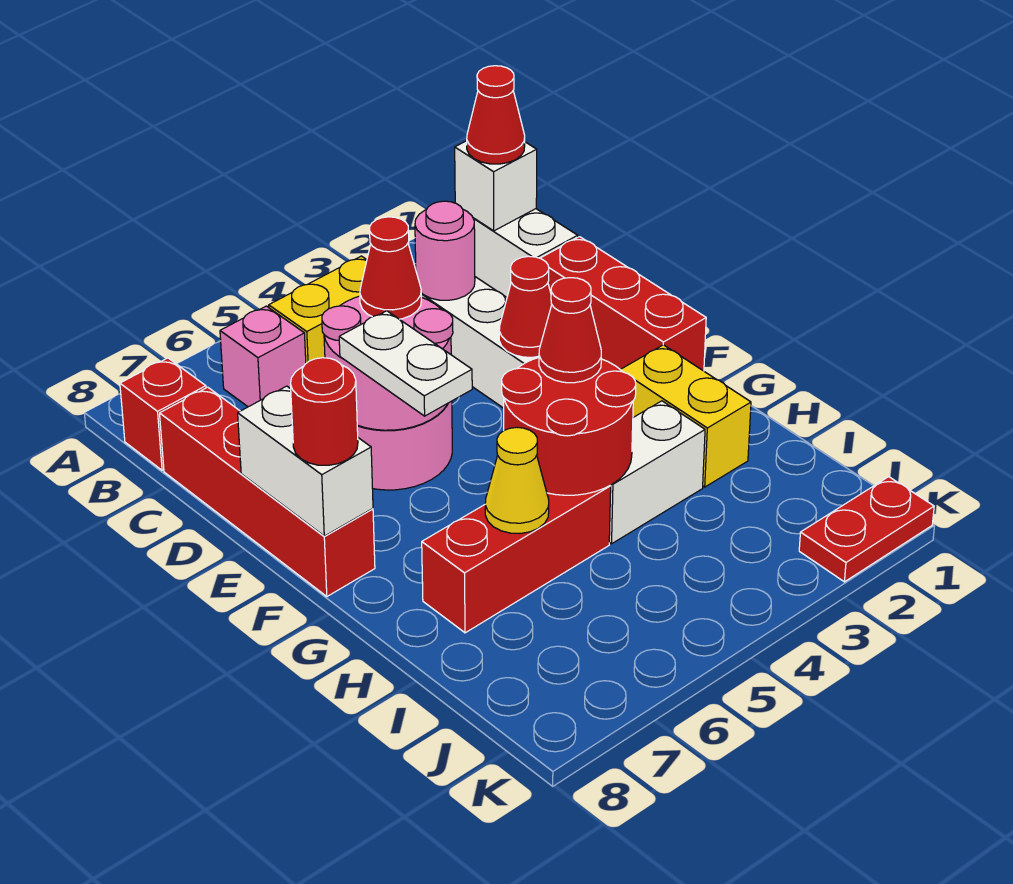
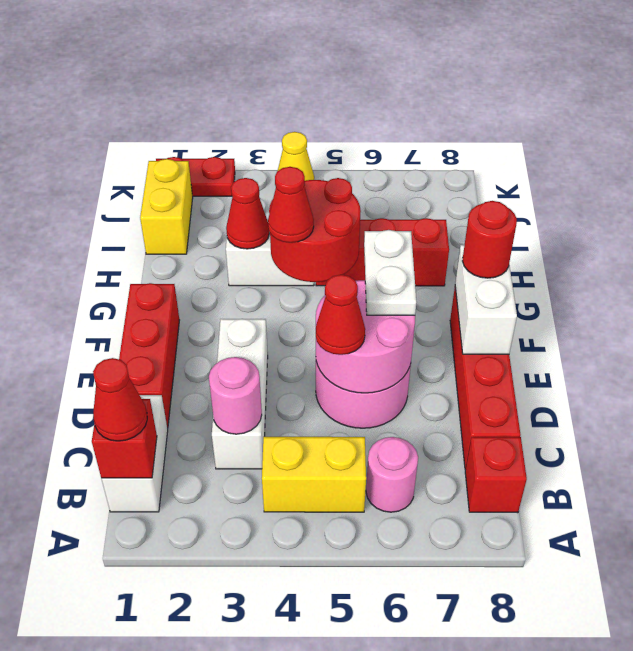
white 1x1 brick [455,141,537,231] -> red 1x1 brick [92,399,157,478]
pink 1x1 brick [220,306,306,407] -> pink 1x1 round brick [366,437,418,512]
red 1x1 cone [499,256,552,357] -> red 1x1 cone moved to [226,178,269,249]
yellow 1x2 brick [621,345,751,487] -> yellow 1x2 brick moved to [140,159,193,254]
yellow 1x1 cone [485,427,549,534] -> yellow 1x1 cone moved to [278,132,314,181]

